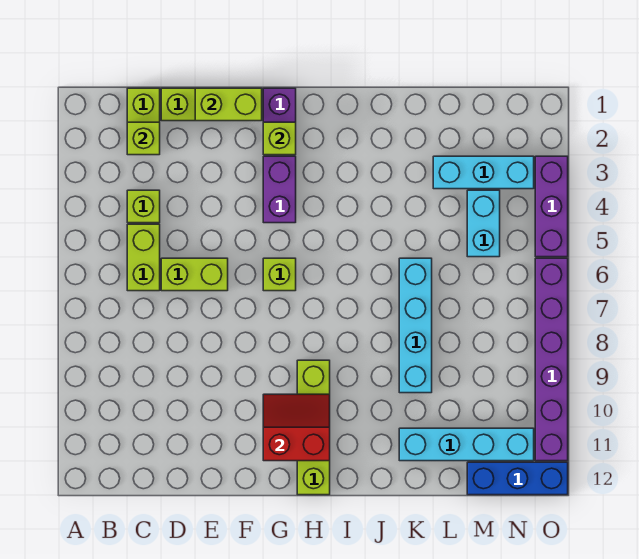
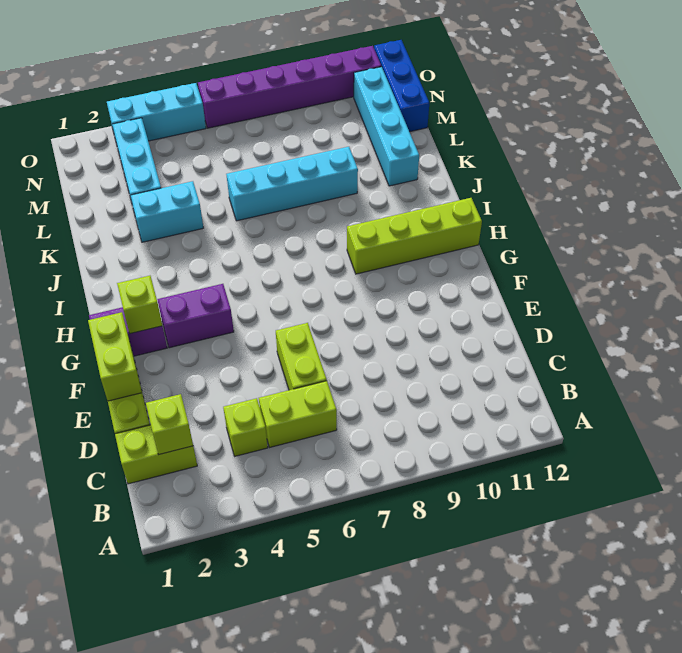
lime 1x1 brick [263,258,296,291] -> none
red 2x2 slope [263,394,330,461] -> none
cyan 1x2 brick [467,190,500,257] -> cyan 1x2 brick moved to [131,181,203,242]
purple 1x3 brick [535,156,568,257] -> cyan 1x3 brick [107,83,206,141]

